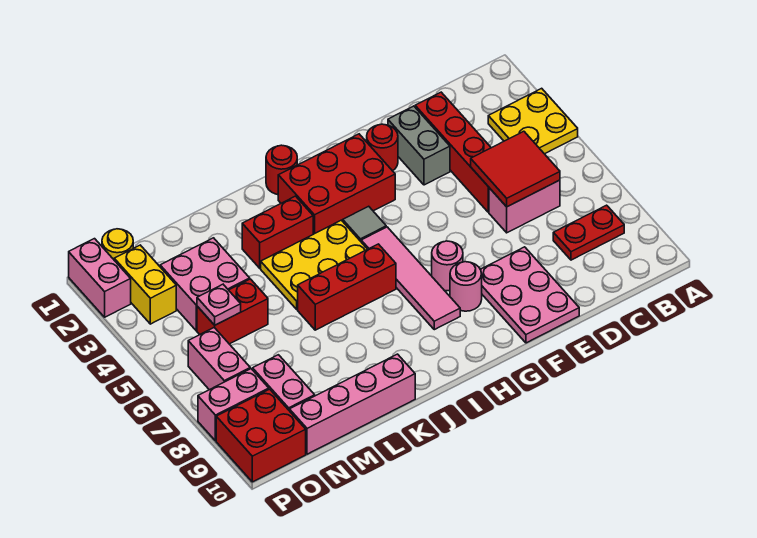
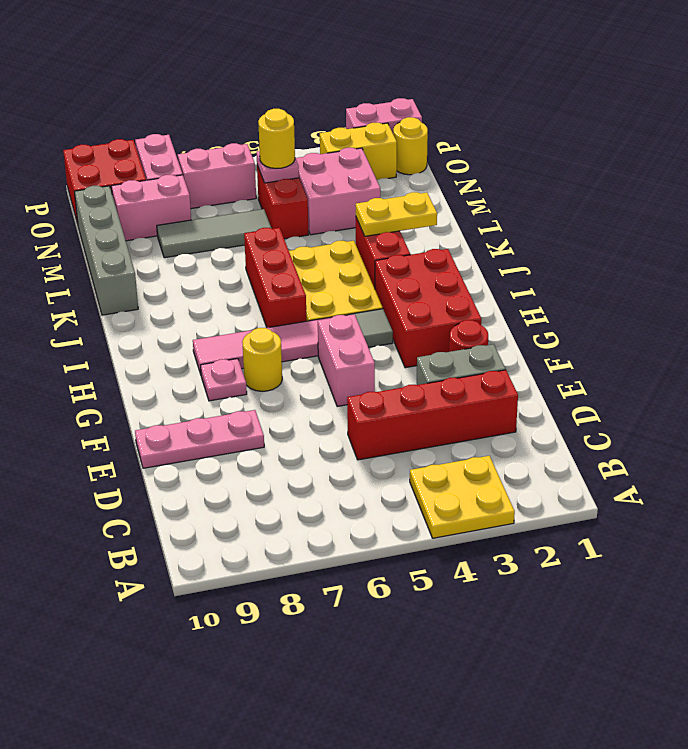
red 1x2 plate [553,205,624,260] -> none
red 2x2 tile [471,131,560,207] -> none
pink 1x2 brick [489,180,560,233] -> pink 1x2 brick moved to [318,314,375,406]
pink 2x3 plate [480,247,579,343] -> pink 1x3 plate [135,410,264,468]
pink 1x1 round brick [432,241,463,291] -> yellow 1x1 round brick [242,328,282,391]
pink 1x1 round brick [450,262,482,311] -> pink 1x1 plate [201,359,247,401]
red 1x1 round brick [266,145,297,195] -> none
none -> yellow 1x2 plate [356,192,437,236]
pink 1x4 brick [289,354,415,454] -> grey 1x4 brick [74,186,138,315]
none -> grey 1x3 tile [157,209,272,258]
none -> yellow 1x1 round brick [258,109,295,168]

